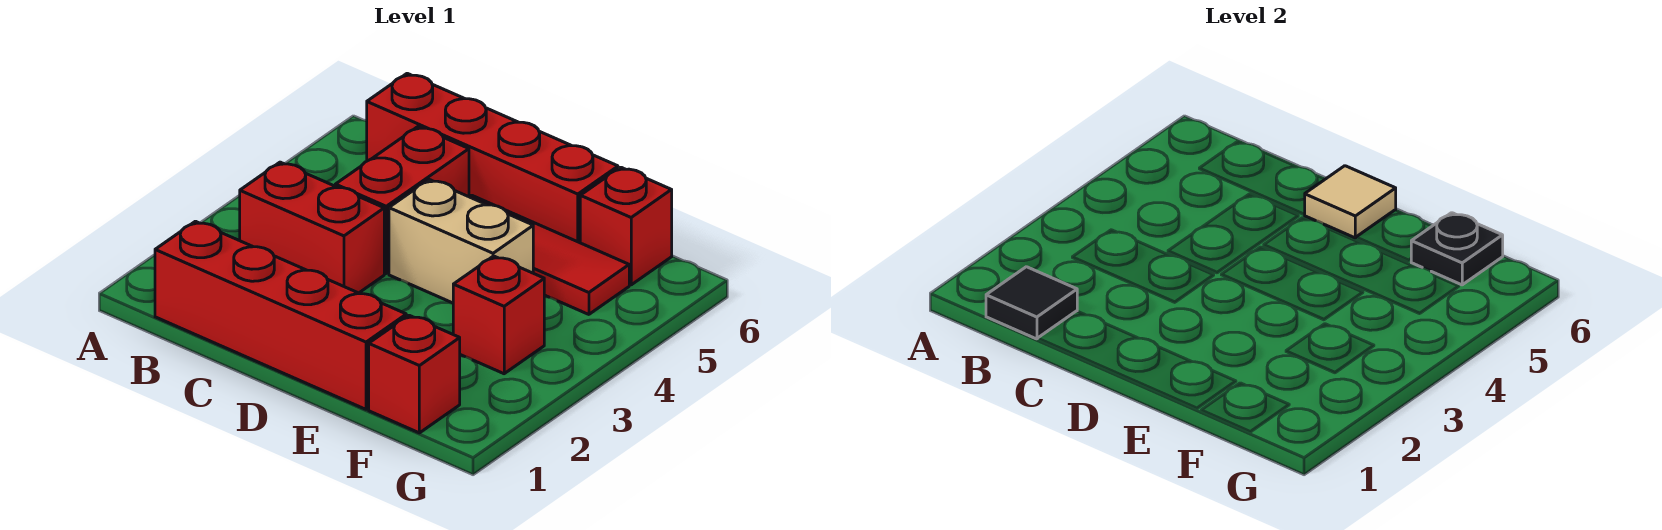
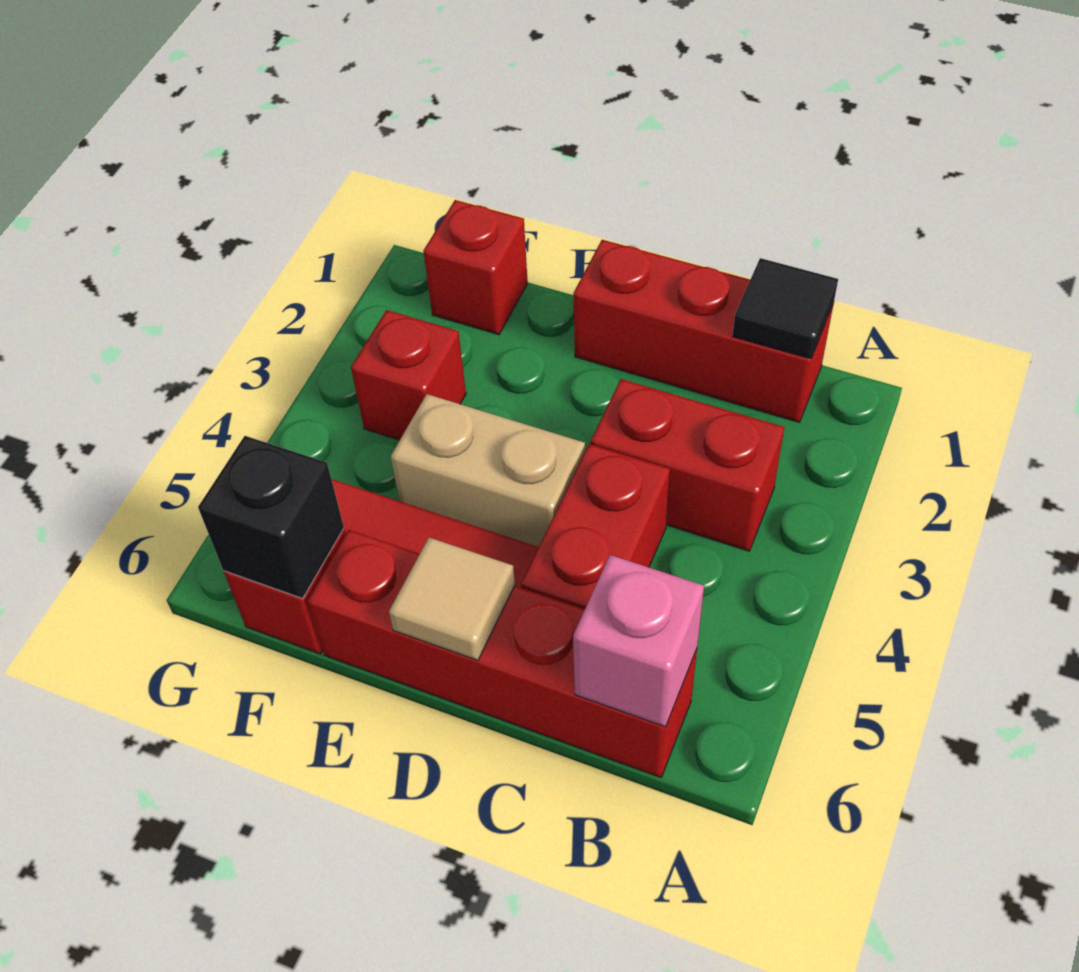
red 1x4 brick [155,221,406,409] -> red 1x3 brick [573,240,834,422]
none -> pink 1x1 brick [573,555,704,727]
black 1x1 plate [1411,213,1503,285] -> black 1x1 brick [198,436,344,598]

